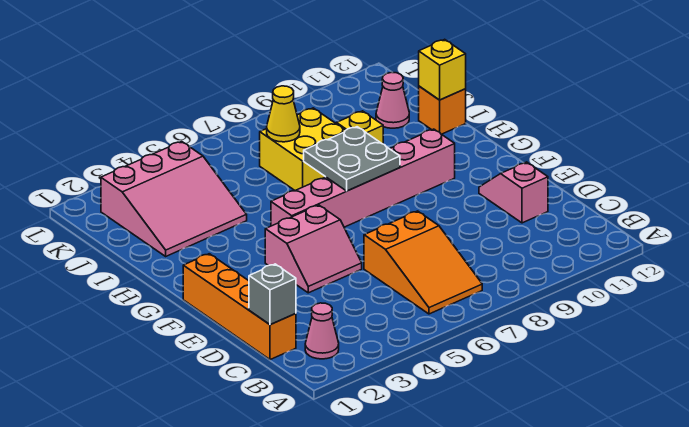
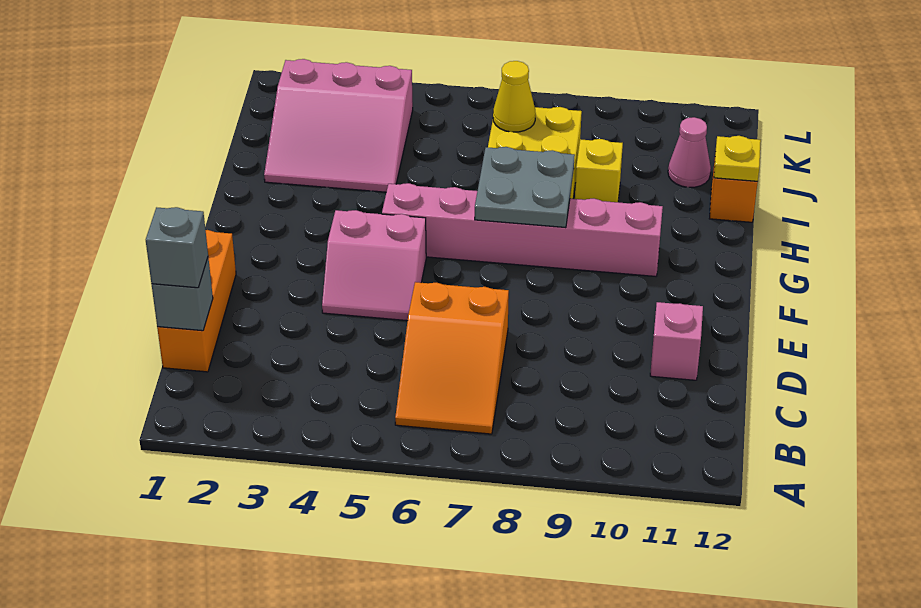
pink 1x1 cone [305,303,339,359] -> none
orange 1x4 brick [183,254,296,360] -> orange 1x3 brick [157,230,236,372]
none -> grey 1x1 brick [146,207,208,288]
yellow 1x1 brick [419,39,466,100] -> yellow 1x1 plate [714,136,761,181]

